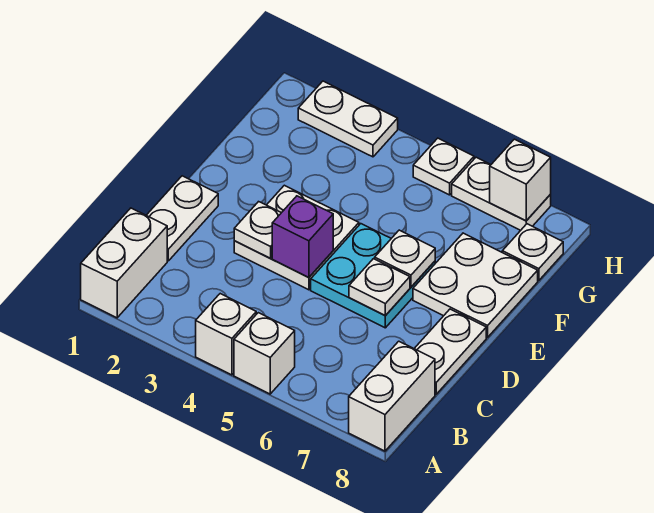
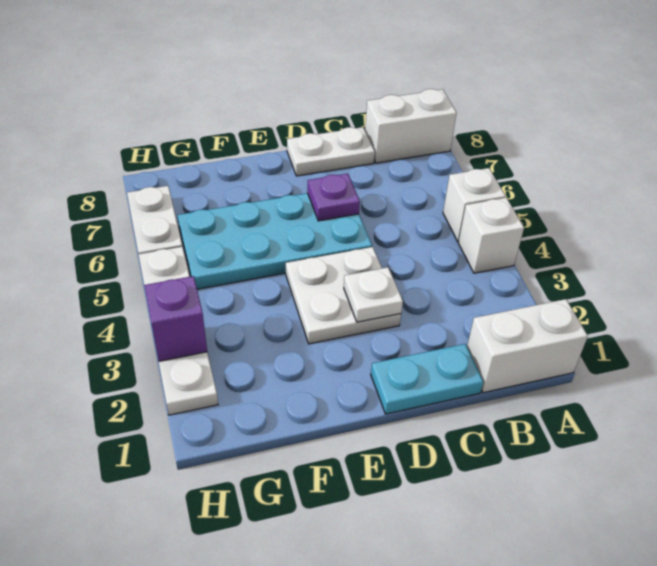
white 1x2 plate [146,176,218,261] -> cyan 1x2 plate [371,344,483,414]
purple 1x1 brick [272,196,333,278] -> purple 1x1 brick moved to [144,276,207,361]
cyan 2x2 plate [311,224,435,328] -> cyan 2x4 plate [178,193,372,289]
white 1x1 plate [349,259,410,316] -> purple 1x1 plate [308,174,360,221]
white 1x1 plate [375,230,435,287] -> none
white 2x2 plate [413,233,538,337] -> none
white 1x1 plate [502,224,563,281] -> none
white 1x1 brick [490,139,551,221] -> none

